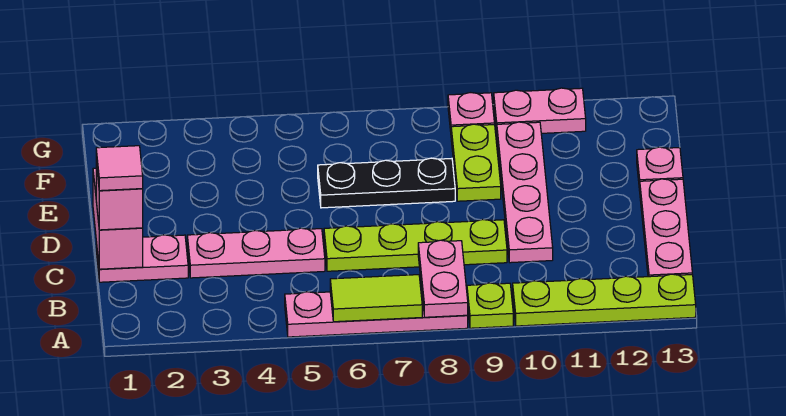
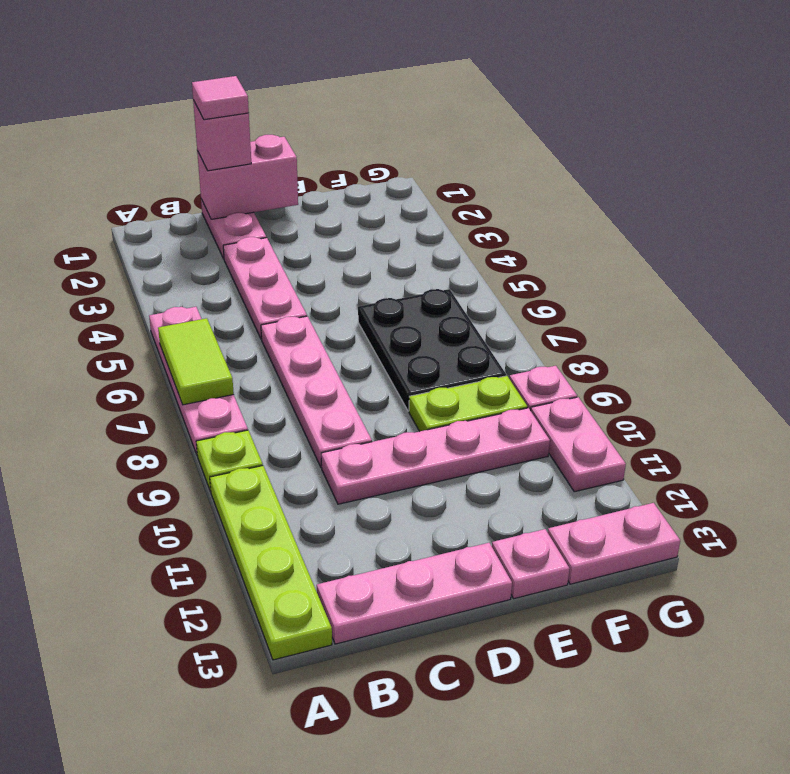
pink 1x2 plate [418,240,468,317] -> pink 1x2 plate moved to [548,503,680,584]
lime 1x4 plate [324,219,507,271] -> pink 1x4 plate [261,316,372,468]
black 1x3 plate [318,158,455,208] -> black 2x3 plate [358,289,506,411]

